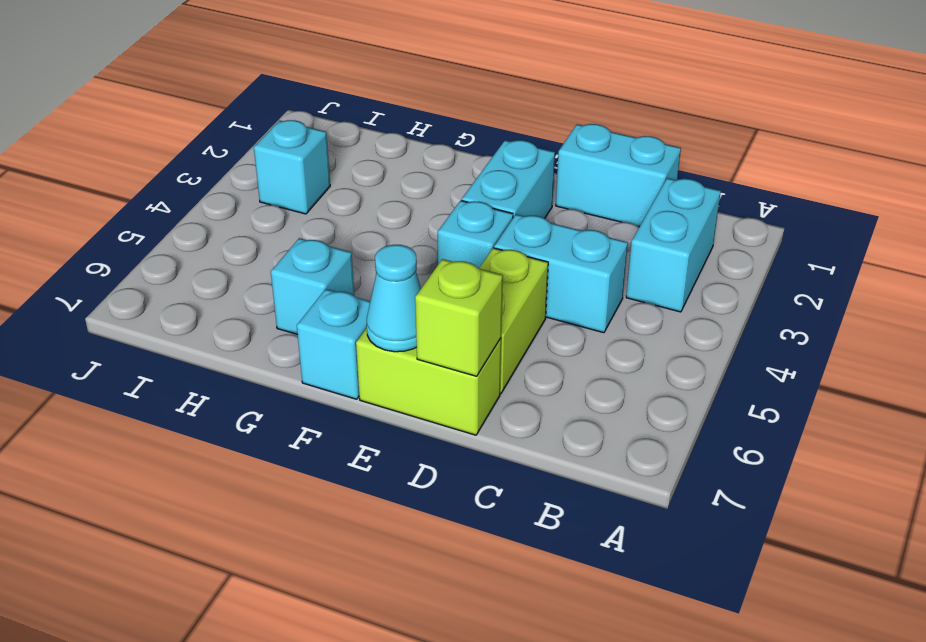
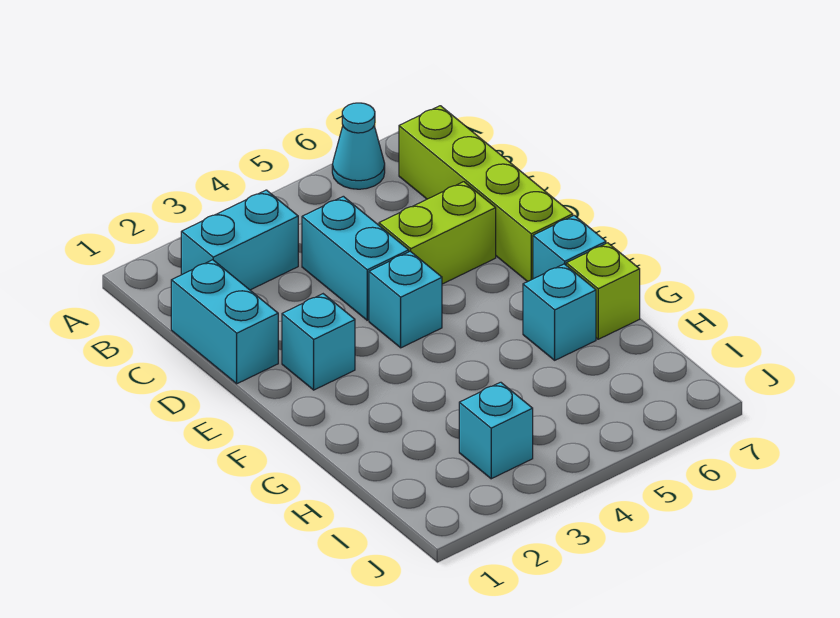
lime 1x2 brick [356,328,501,435] -> lime 1x4 brick [399,106,573,282]
lime 1x1 brick [415,259,503,376] -> lime 1x1 brick moved to [566,243,640,339]
cyan 1x2 brick [462,140,555,218] -> cyan 1x1 brick [282,294,355,390]
cyan 1x1 cone [367,245,421,352] -> cyan 1x1 cone moved to [332,103,385,189]

